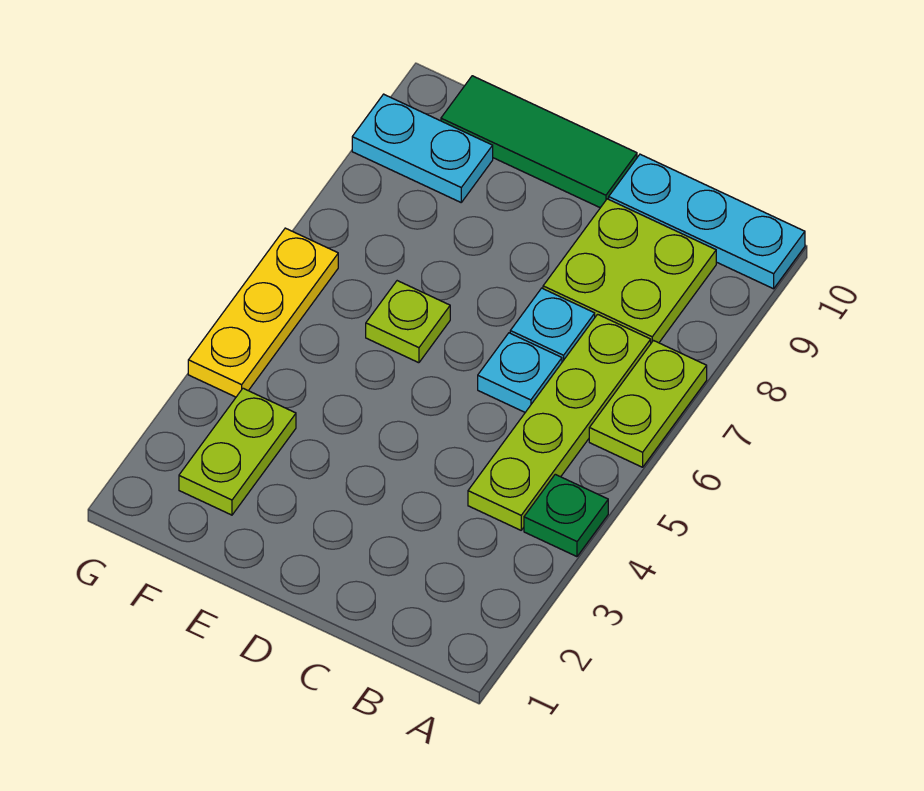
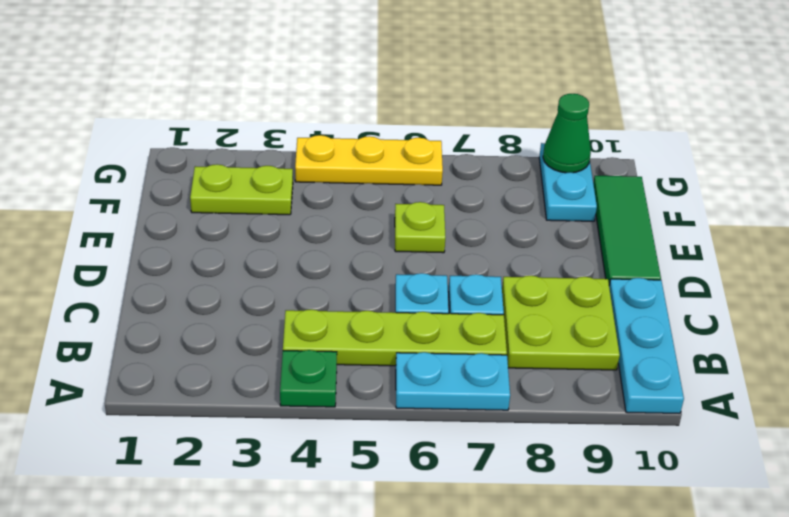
lime 1x2 plate [589,341,707,467] -> cyan 1x2 plate [396,352,510,410]
none -> green 1x1 cone [543,94,591,173]

